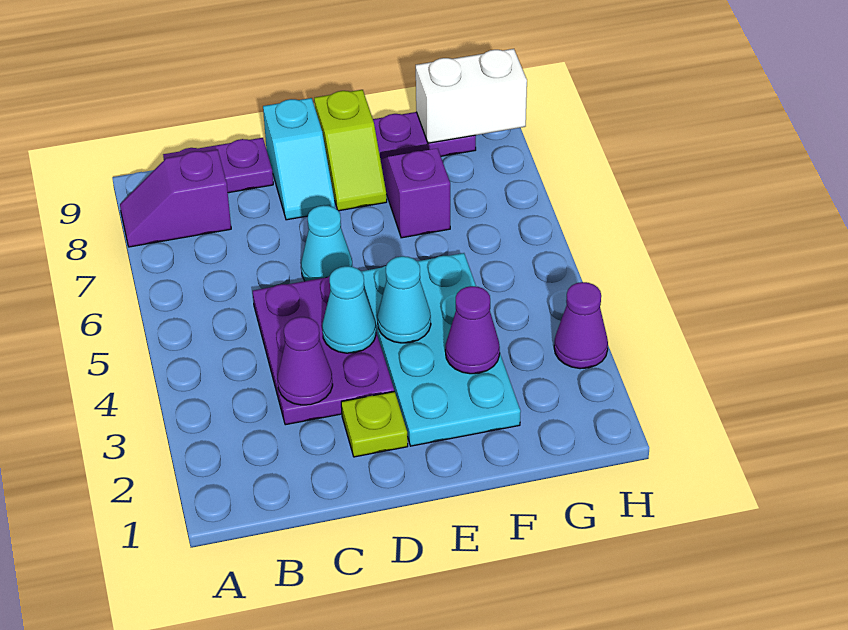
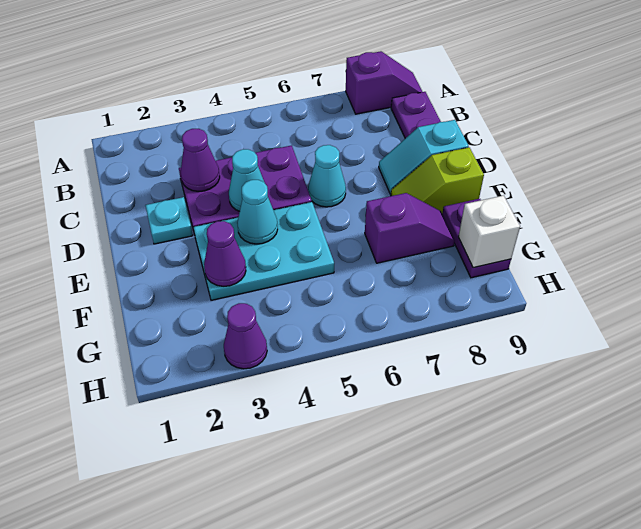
purple 1x2 slope [120,150,231,247] -> purple 1x2 slope turned to [346,51,422,114]
lime 1x1 plate [341,392,408,457] -> cyan 1x1 plate [145,197,193,244]
cyan 2x4 plate [361,253,521,446] -> cyan 2x3 plate [193,202,334,300]
white 1x2 brick [416,49,527,143] -> white 1x1 brick [458,196,520,268]

